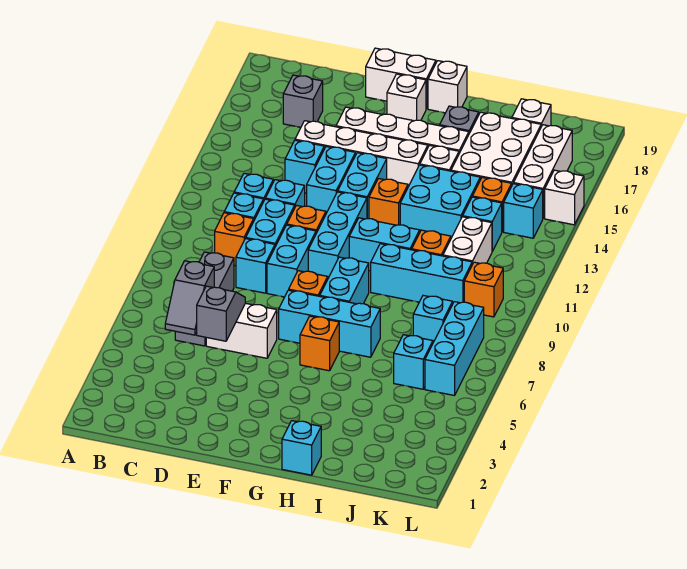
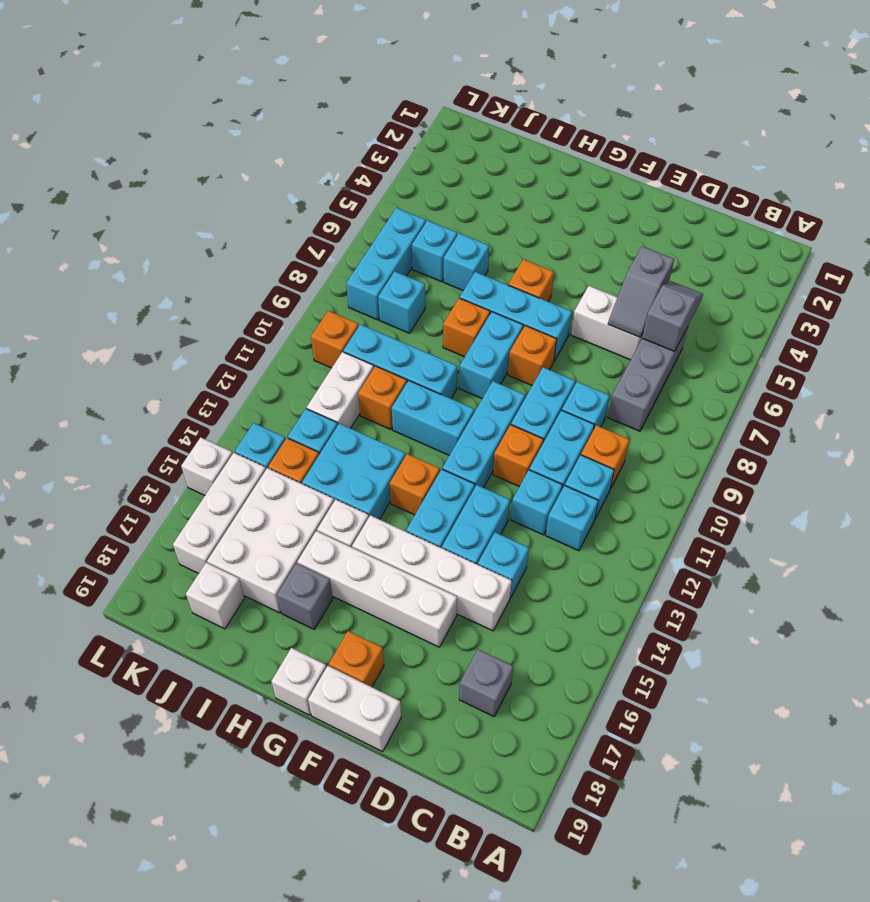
white 1x1 brick [387,74,426,121] -> orange 1x1 brick [329,631,384,687]
cyan 1x1 brick [282,421,321,475] -> cyan 1x1 brick moved to [444,233,489,291]
none -> orange 1x1 brick [443,298,490,357]

